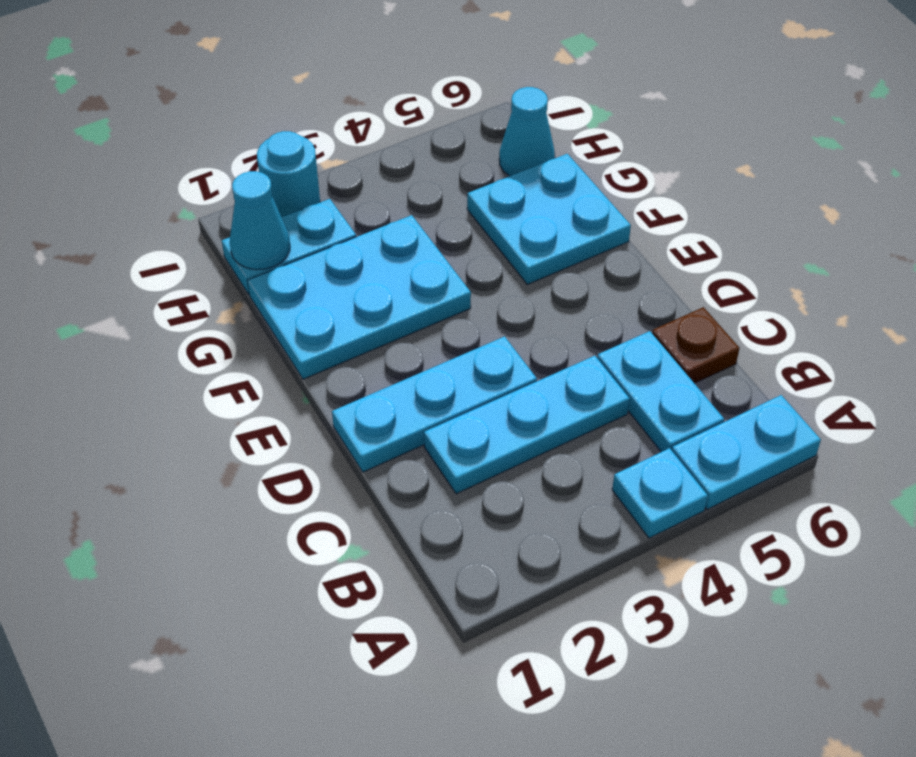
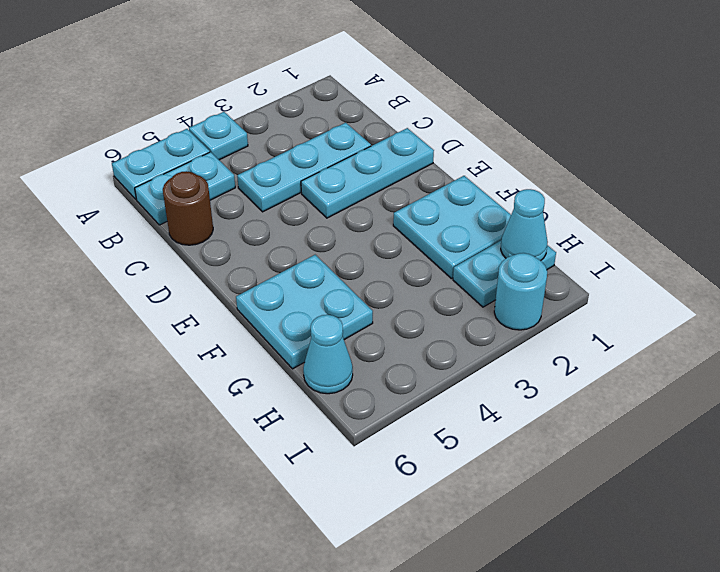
cyan 1x2 plate [597,331,724,452] -> cyan 1x2 plate turned to [135,152,235,225]
brown 1x1 plate [652,307,740,383] -> brown 1x1 round brick [163,171,213,245]
cyan 2x3 plate [247,215,471,379] -> cyan 2x2 plate [393,176,511,278]

